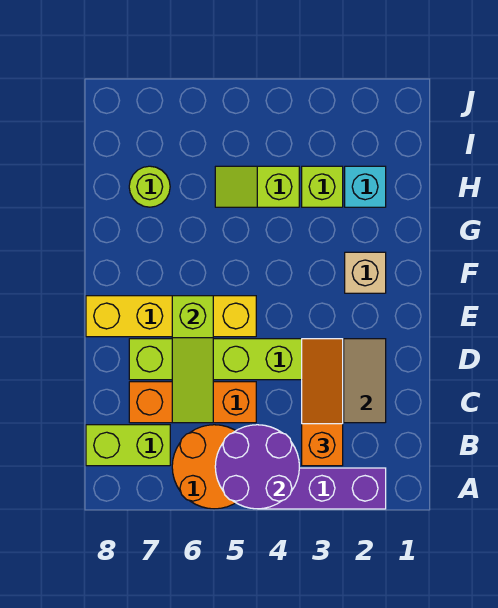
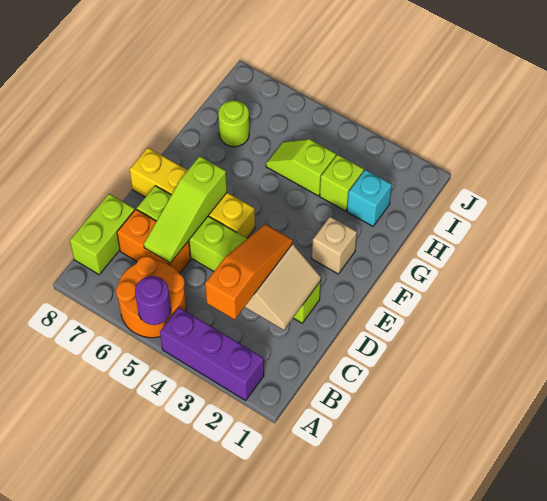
purple 2x2 round brick [215,425,299,509] -> purple 1x1 round brick [135,276,171,325]
lime 1x2 brick [86,425,170,466] -> lime 1x2 brick turned to [70,194,135,274]
orange 1x3 brick [129,382,256,423] -> orange 1x2 brick [117,209,191,274]

